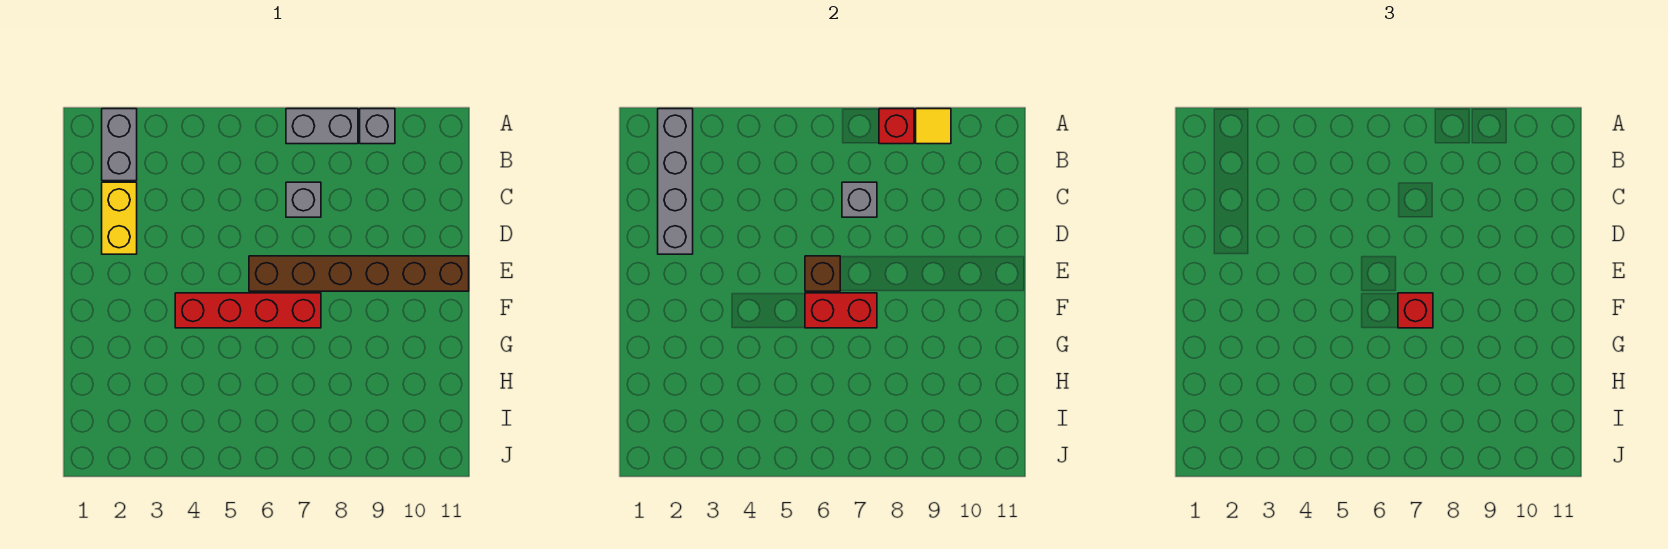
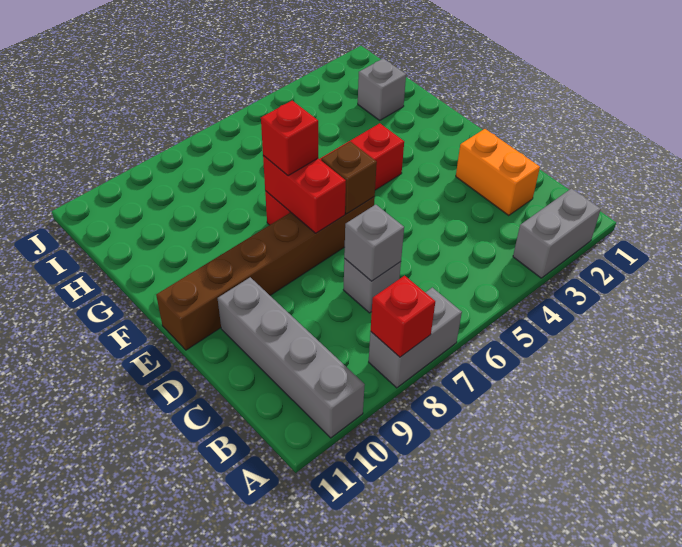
grey 1x2 brick [102,109,137,181] -> grey 1x2 brick turned to [513,188,601,278]
grey 1x4 brick [658,109,693,254] -> grey 1x4 brick moved to [218,277,365,438]
grey 1x1 brick [360,109,395,144] -> grey 1x1 brick moved to [358,59,406,120]
yellow 1x1 tile [916,109,951,144] -> none
yellow 1x2 brick [102,182,137,254] -> orange 1x2 brick [456,129,540,216]
red 1x2 brick [805,293,877,328] -> red 1x2 brick turned to [263,156,346,233]

